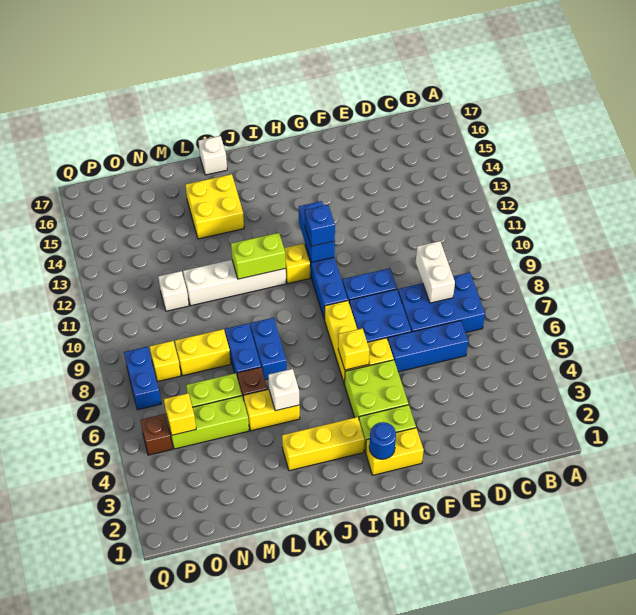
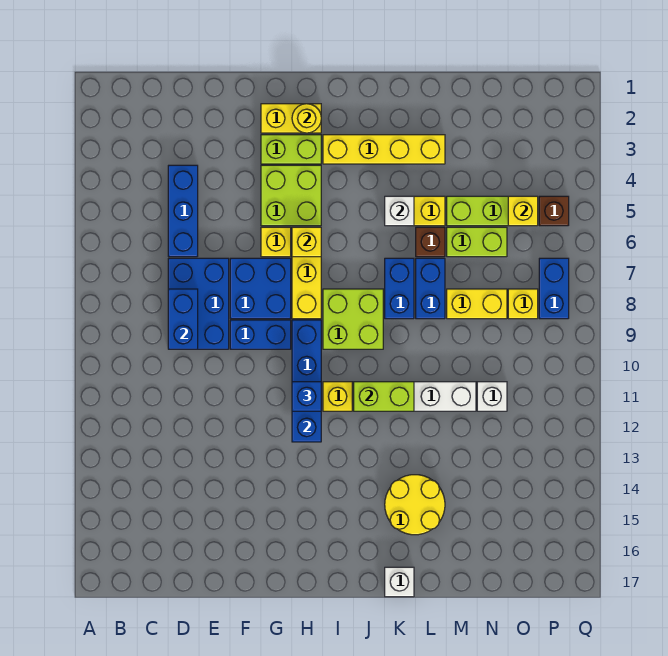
blue 2x3 brick [398,272,485,333] -> blue 2x3 brick turned to [168,258,229,349]
blue 1x3 brick [388,321,468,372] -> blue 1x3 brick turned to [168,165,198,257]
white 1x2 brick [416,241,455,303] -> blue 1x2 brick [168,289,198,349]
blue 1x1 round brick [369,422,396,459] -> yellow 1x1 round brick [292,104,321,133]
yellow 1x3 brick [282,417,365,471] -> yellow 1x4 brick [323,135,445,164]
none -> lime 2x2 brick [323,289,383,349]
yellow 2x2 brick [186,174,244,239] -> yellow 2x2 round brick [385,475,445,535]

